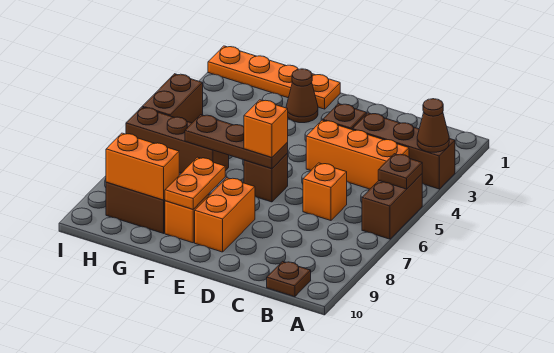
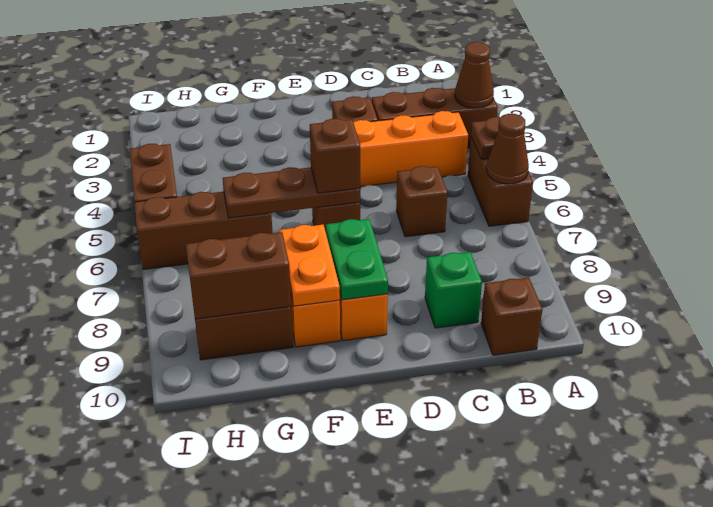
brown 1x1 plate [267,261,311,297] -> brown 1x1 brick [481,277,543,355]
orange 1x1 brick [303,163,347,221] -> brown 1x1 brick [396,166,448,237]
none -> green 1x1 brick [425,252,482,328]
orange 1x1 brick [244,100,288,157] -> brown 1x1 brick [310,118,360,193]
none -> green 1x2 plate [326,219,388,300]
orange 1x4 plate [208,46,340,109] -> none
brown 1x1 cone [286,69,318,123] -> brown 1x1 cone moved to [486,114,529,184]
orange 1x2 brick [106,133,179,200] -> brown 1x2 brick [186,232,291,319]

